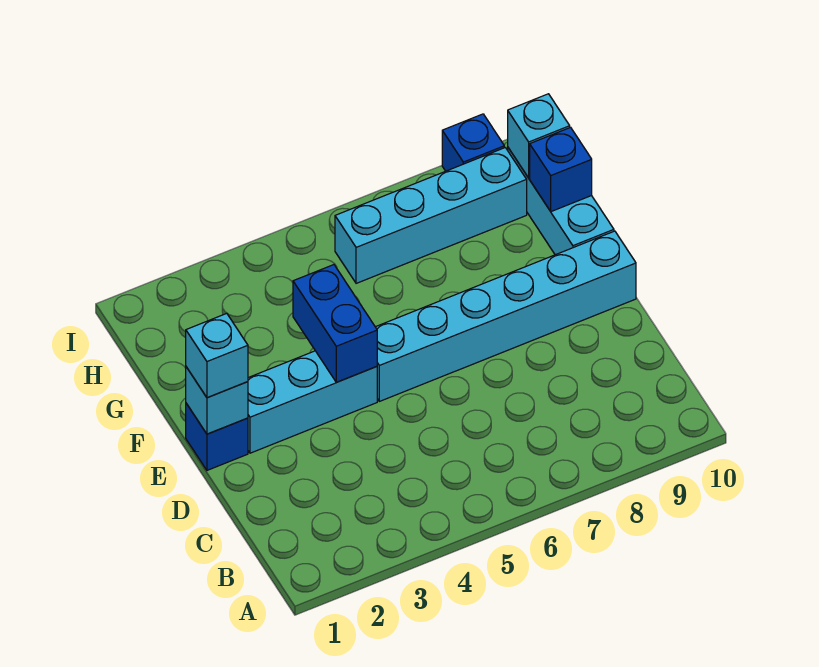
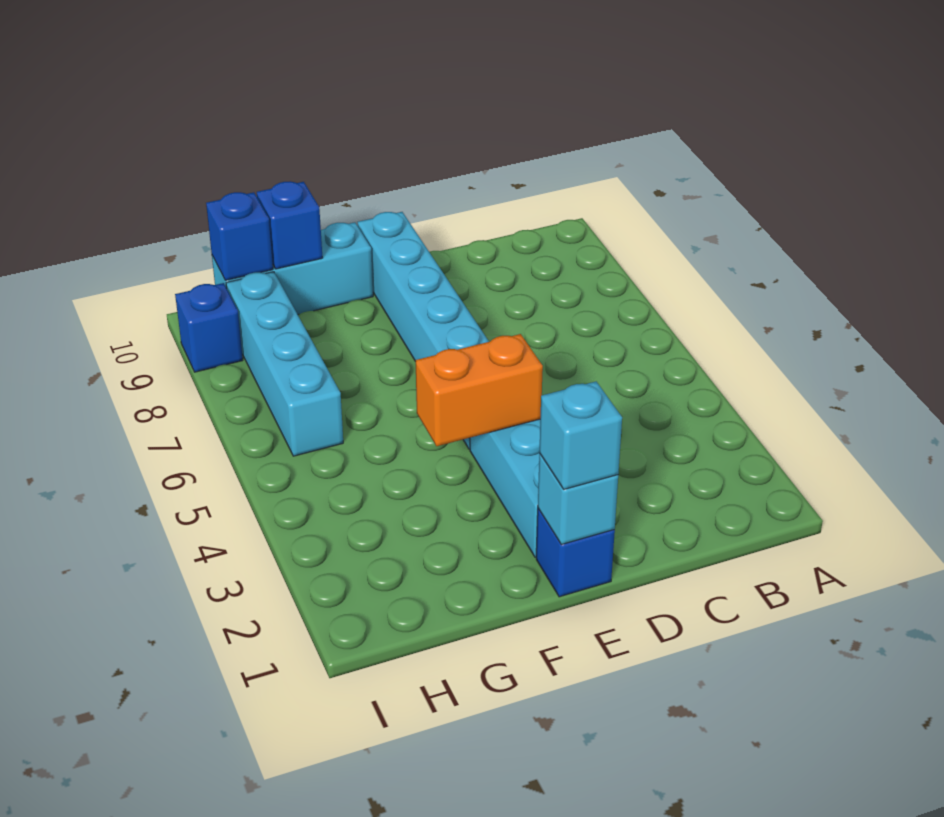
blue 1x2 brick [293,265,377,382] -> orange 1x2 brick [416,334,543,446]
cyan 1x1 brick [508,94,570,178] -> blue 1x1 brick [206,192,273,280]

